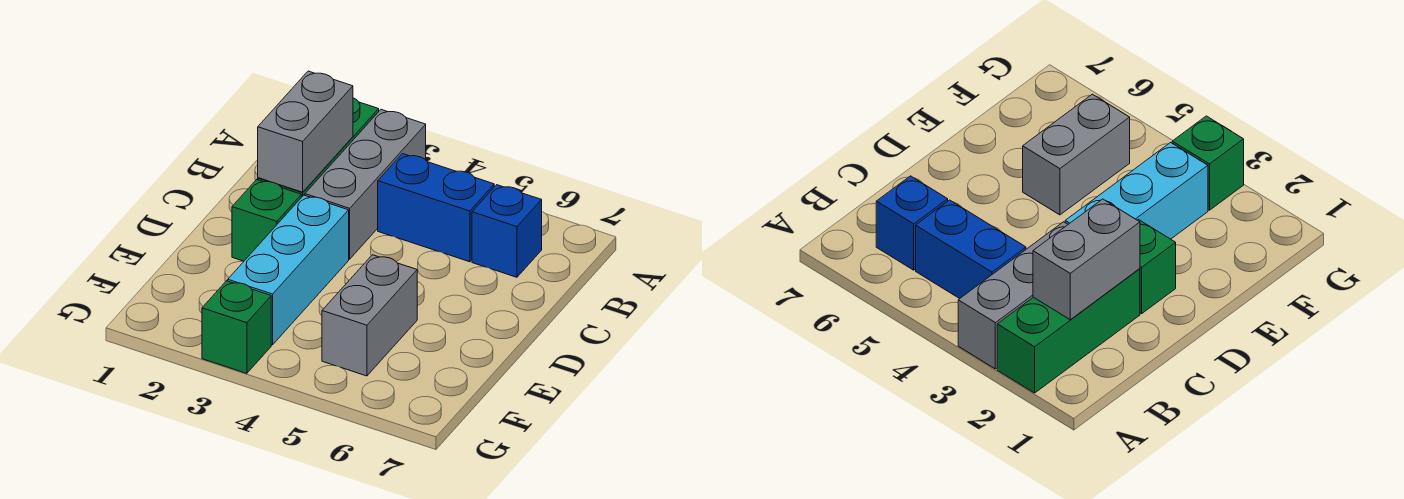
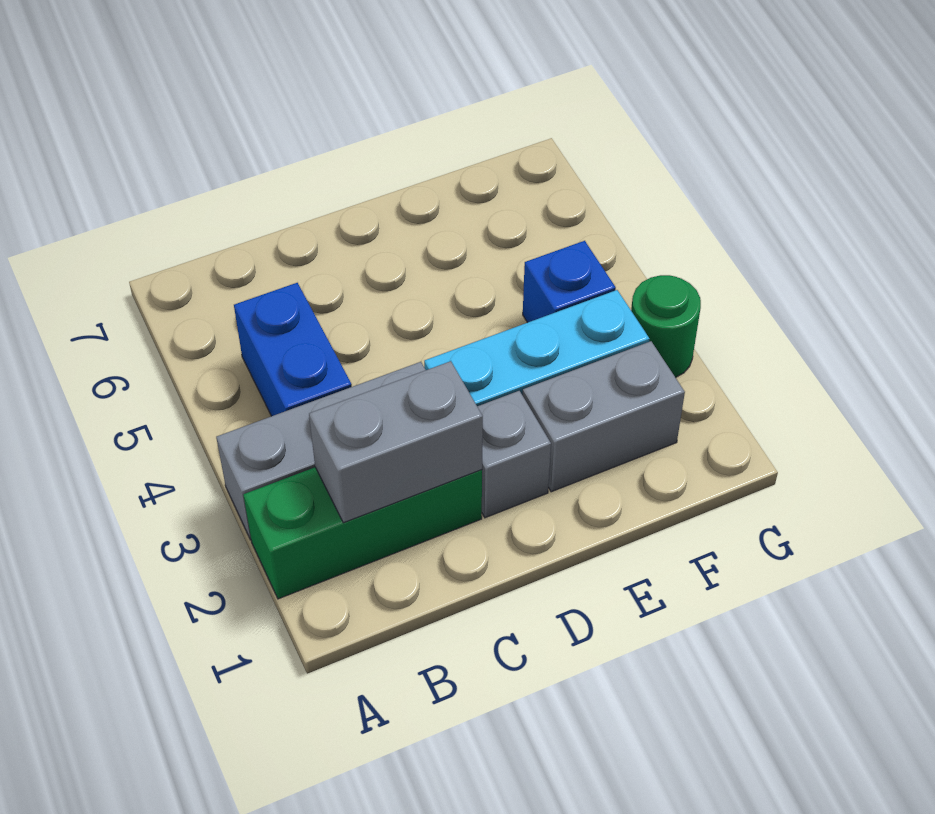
blue 1x1 brick [472,185,542,277] -> blue 1x1 brick moved to [523,241,616,323]
green 1x1 brick [232,180,301,261] -> grey 1x1 brick [477,391,551,518]
grey 1x2 brick [322,255,417,376] -> grey 1x2 brick moved to [522,341,685,492]
green 1x1 brick [202,281,271,373] -> green 1x1 round brick [631,275,701,378]

